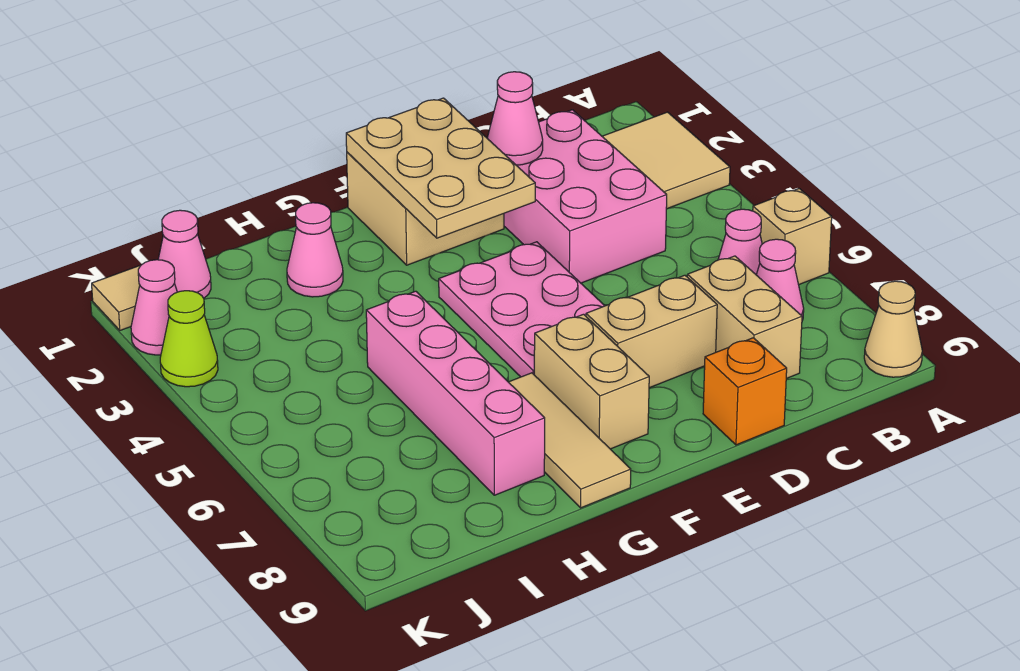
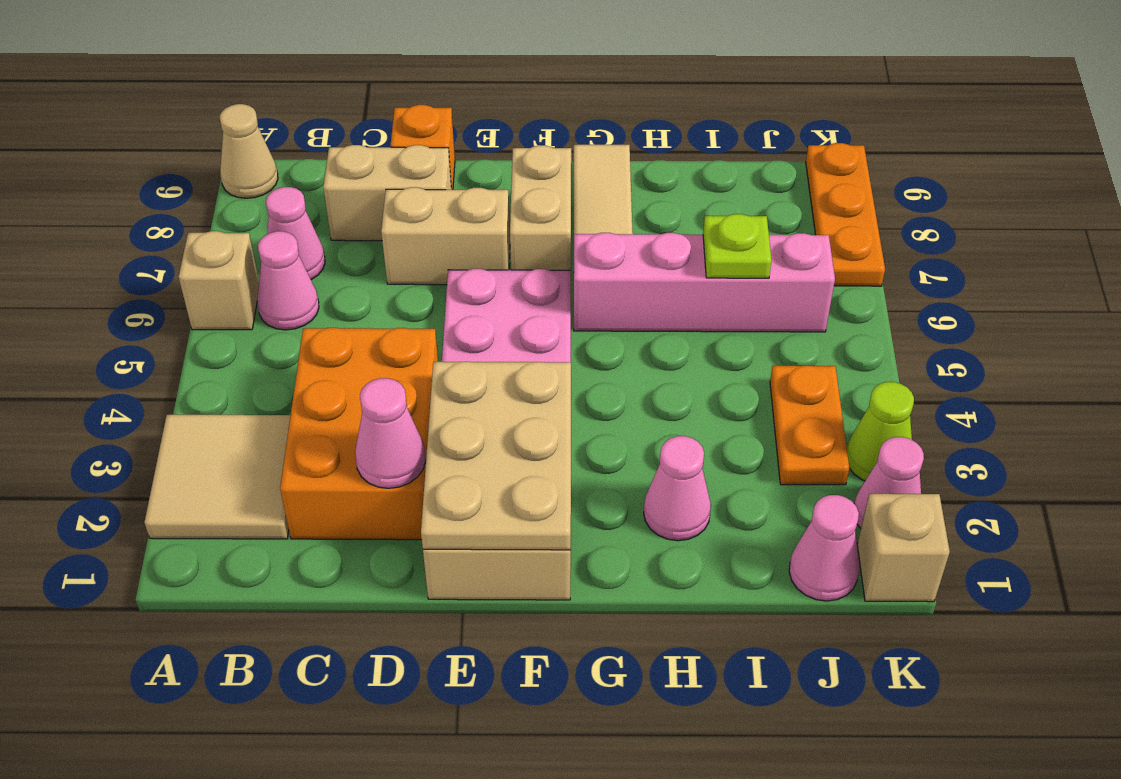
pink 2x3 brick [504,110,667,283] -> orange 2x3 brick [280,328,438,540]
tan 1x2 brick [687,256,802,379] -> tan 1x2 brick turned to [323,145,451,241]
pink 1x4 brick [366,291,545,495] -> pink 1x4 brick turned to [574,233,835,332]
none -> lime 1x1 plate [703,214,772,278]
none -> orange 1x2 plate [770,366,849,485]
tan 1x1 tile [92,265,141,330] -> tan 1x1 brick [857,494,950,602]
none -> orange 1x3 plate [806,143,885,286]

